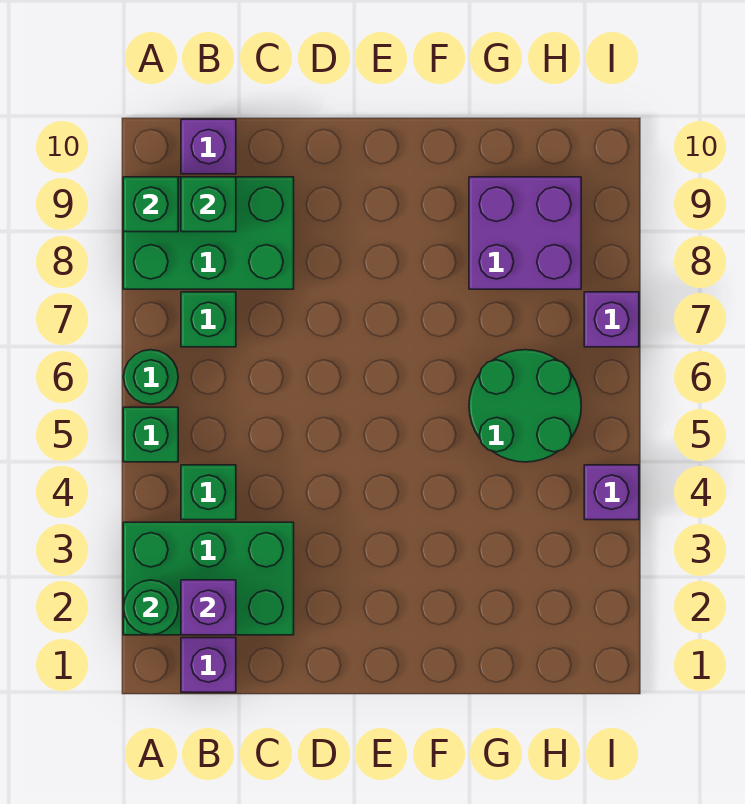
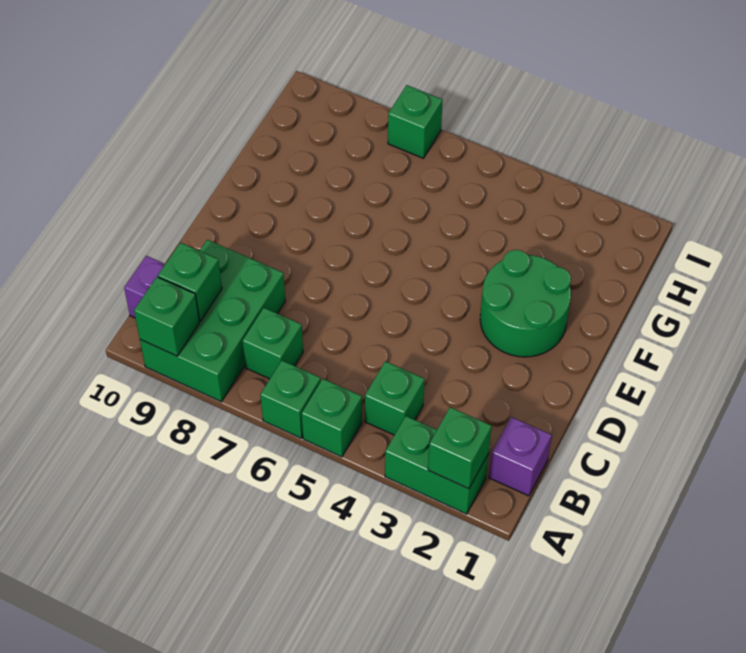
green 2x3 brick [123,522,294,635] -> green 1x2 brick [385,416,489,514]
green 1x1 round brick [123,580,178,635] -> green 1x1 brick [428,407,492,489]
green 1x1 round brick [124,350,178,404] -> green 1x1 brick [260,361,321,438]
purple 1x1 brick [181,580,236,635] -> none
green 2x2 round brick [469,350,581,462] -> green 2x2 round brick moved to [480,250,571,357]
purple 2x2 brick [469,177,581,289] -> none
purple 1x1 brick [584,465,639,520] -> none
purple 1x1 brick [584,292,639,347] -> green 1x1 brick [388,85,443,158]

